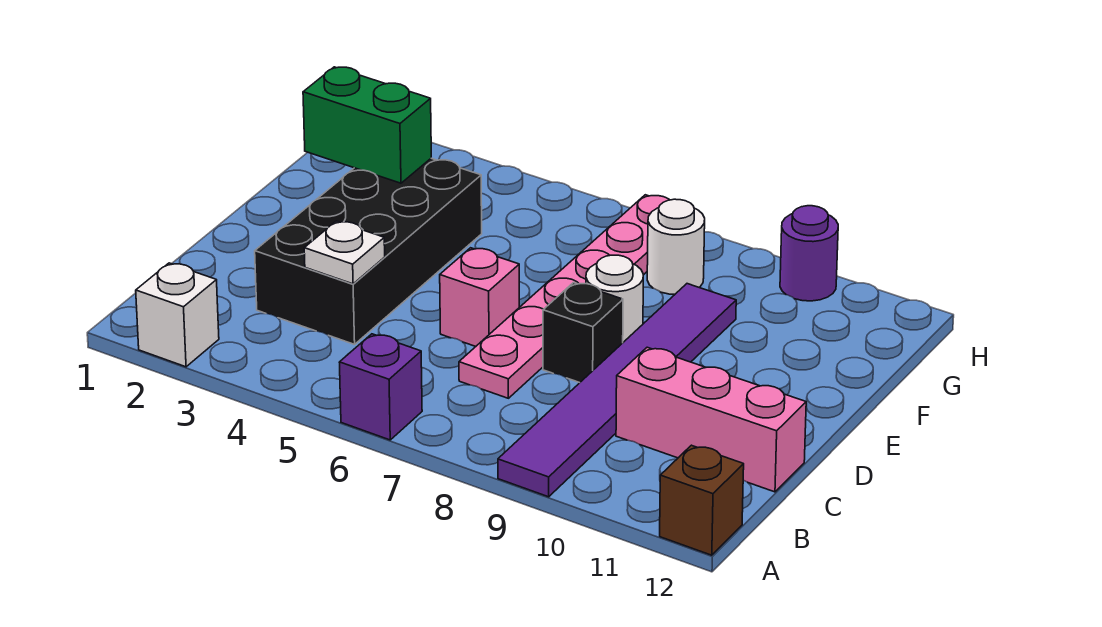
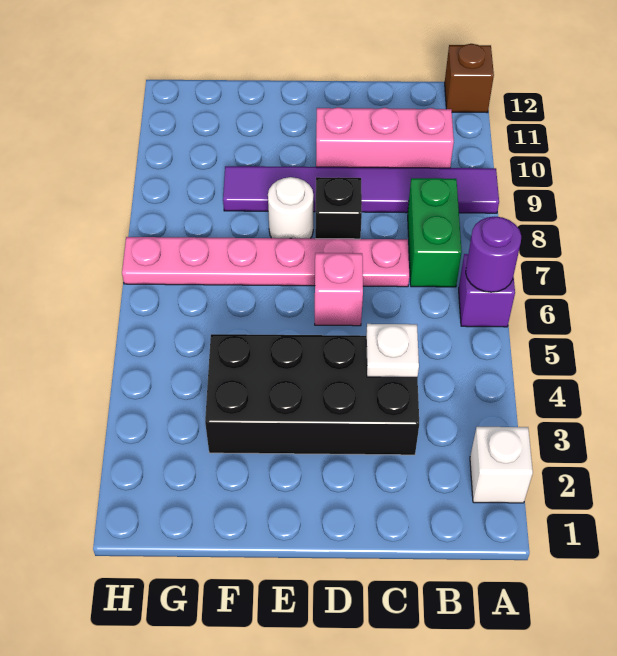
pink 1x3 brick [616,347,806,492] -> pink 1x3 brick turned to [316,107,454,168]
green 1x2 brick [303,67,431,183] -> green 1x2 brick moved to [408,178,462,287]
white 1x1 round brick [647,199,705,294] -> none
purple 1x1 round brick [780,206,838,301] -> purple 1x1 round brick moved to [466,217,521,292]

